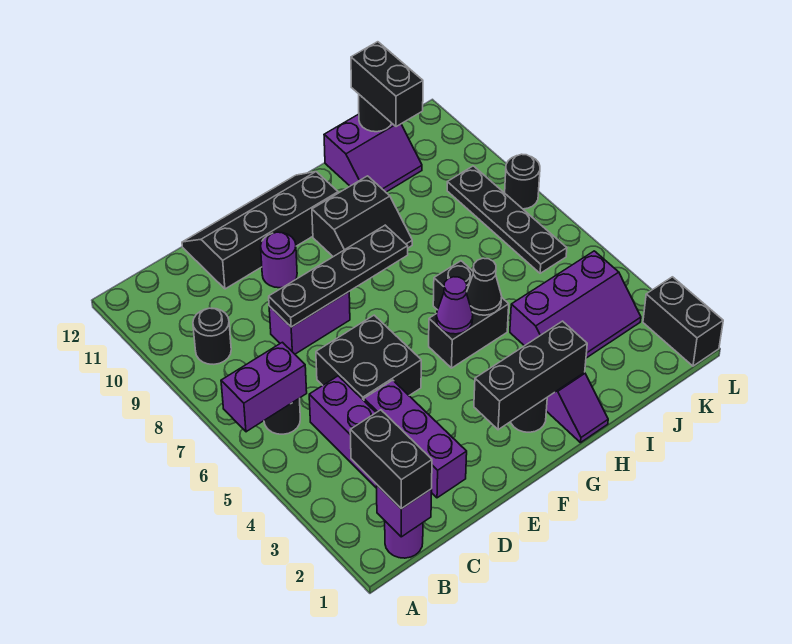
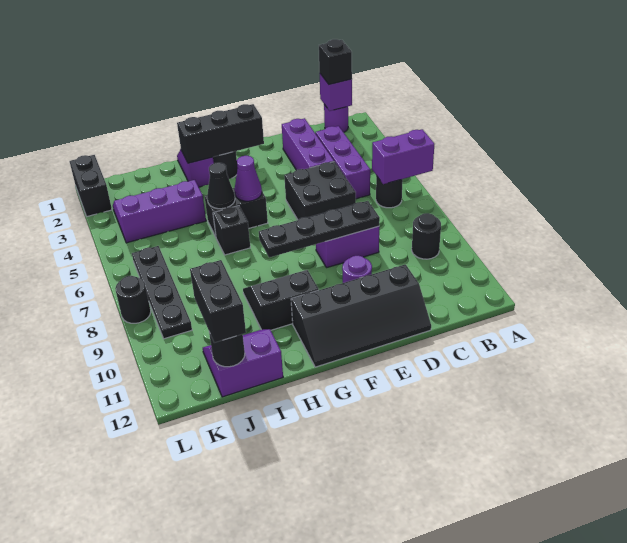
black 1x2 brick [350,410,432,509] -> black 1x1 brick [319,39,352,84]

